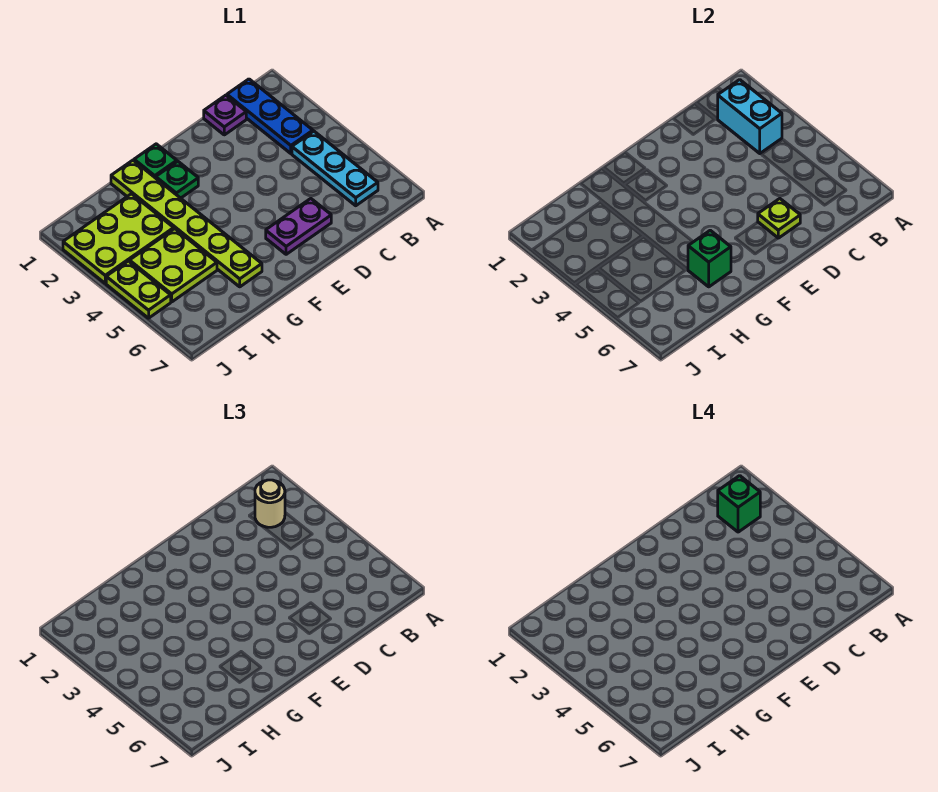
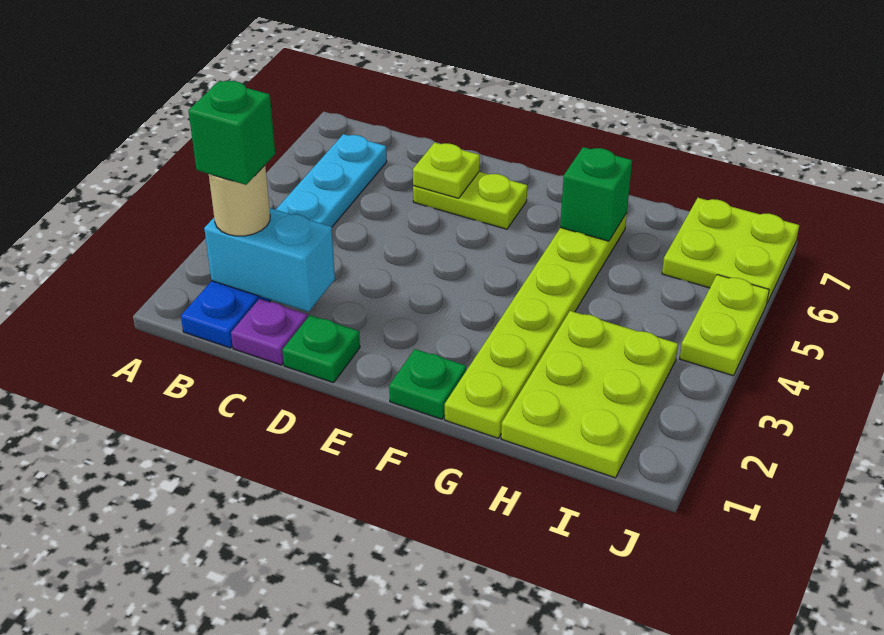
cyan 1x2 brick [718,80,782,153] -> cyan 1x2 brick turned to [204,208,335,312]
purple 1x2 plate [266,199,331,254] -> lime 1x2 plate [413,172,527,229]
green 1x1 plate [156,161,198,198] -> green 1x1 plate moved to [282,315,360,383]
lime 2x3 plate [63,194,174,283] -> lime 2x3 plate turned to [501,311,678,478]
lime 2x2 plate [129,229,217,302] -> lime 2x2 plate moved to [662,198,799,303]

